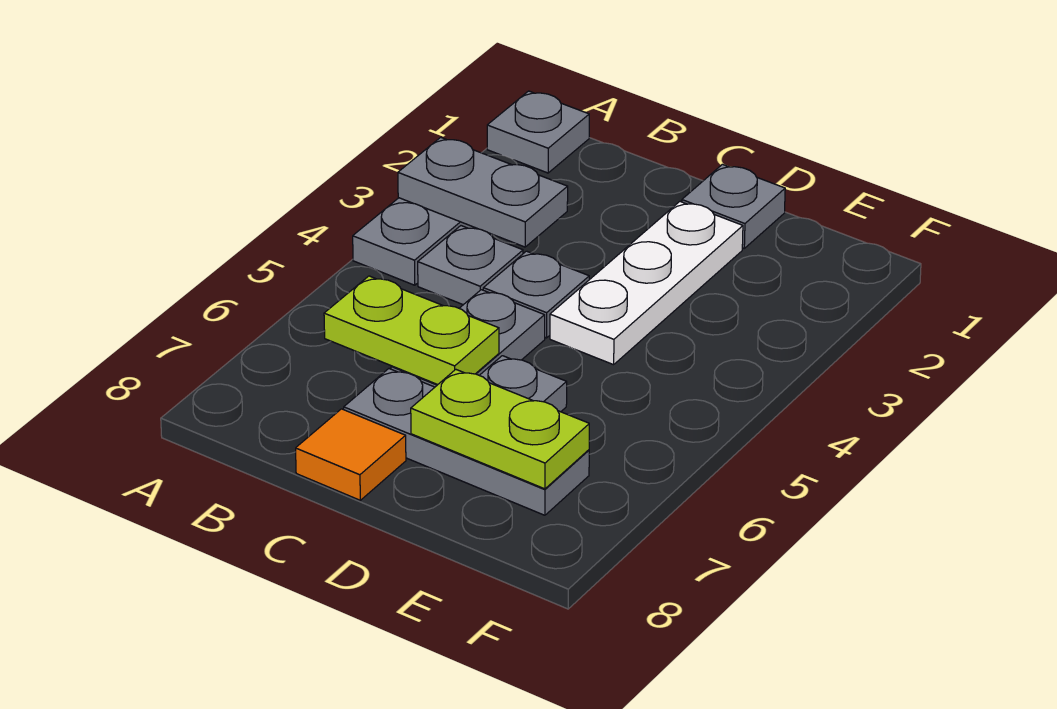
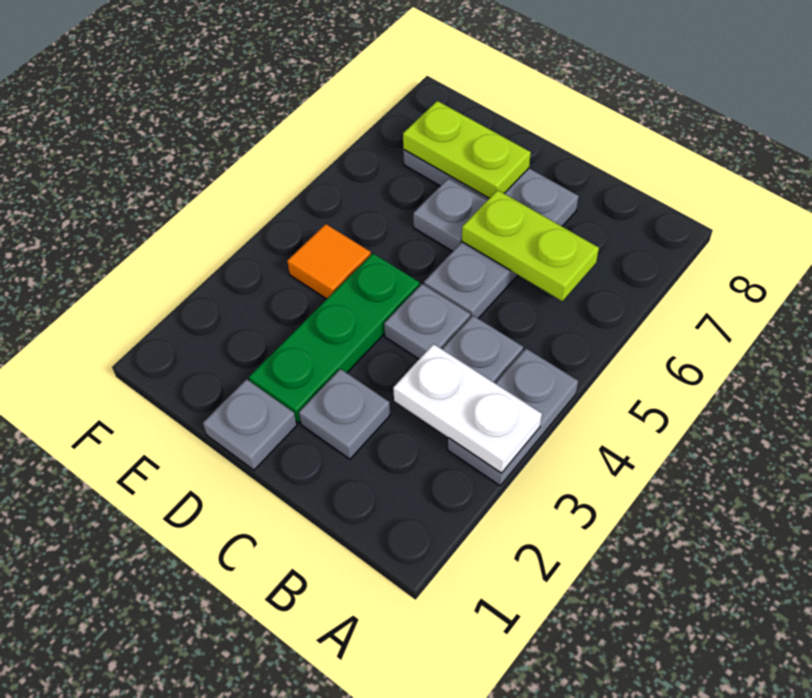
grey 1x1 plate [487,91,589,173] -> grey 1x1 plate moved to [299,369,390,459]
grey 1x2 plate [398,137,568,247] -> white 1x2 plate [393,344,542,473]
orange 1x1 tile [296,409,406,500] -> orange 1x1 tile moved to [287,224,371,299]
white 1x3 plate [550,202,743,365] -> green 1x3 plate [249,253,420,423]

